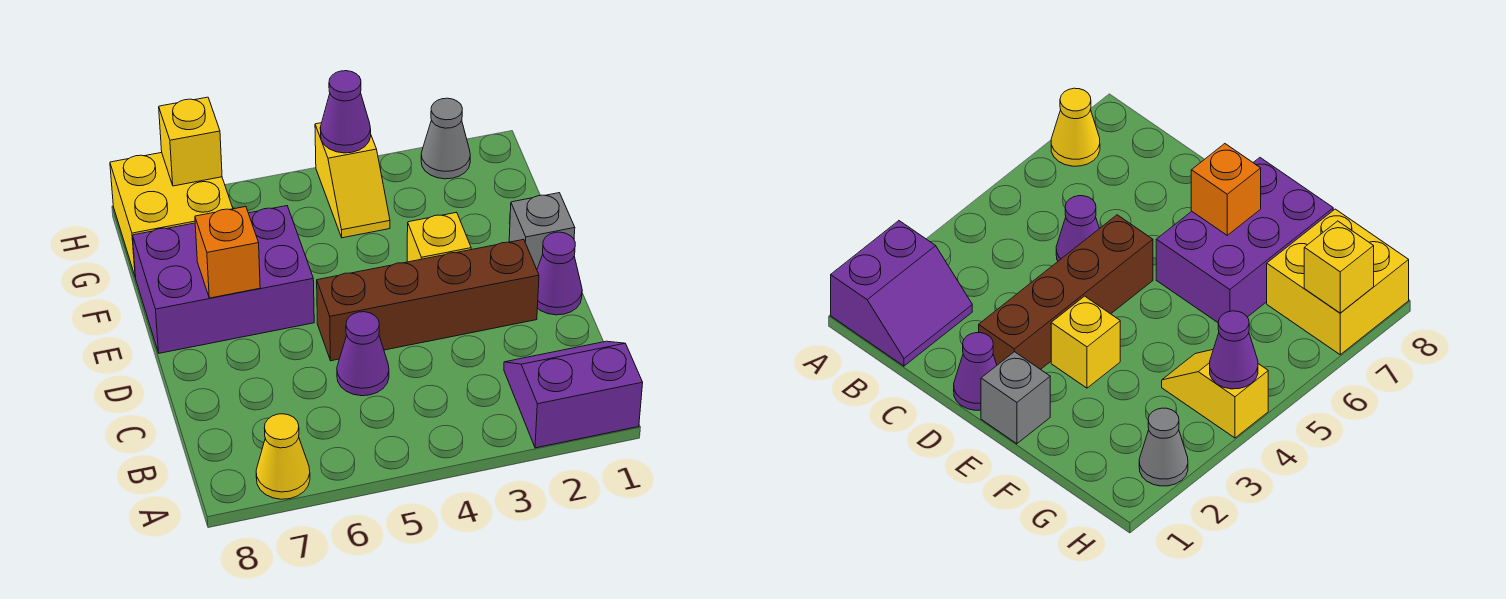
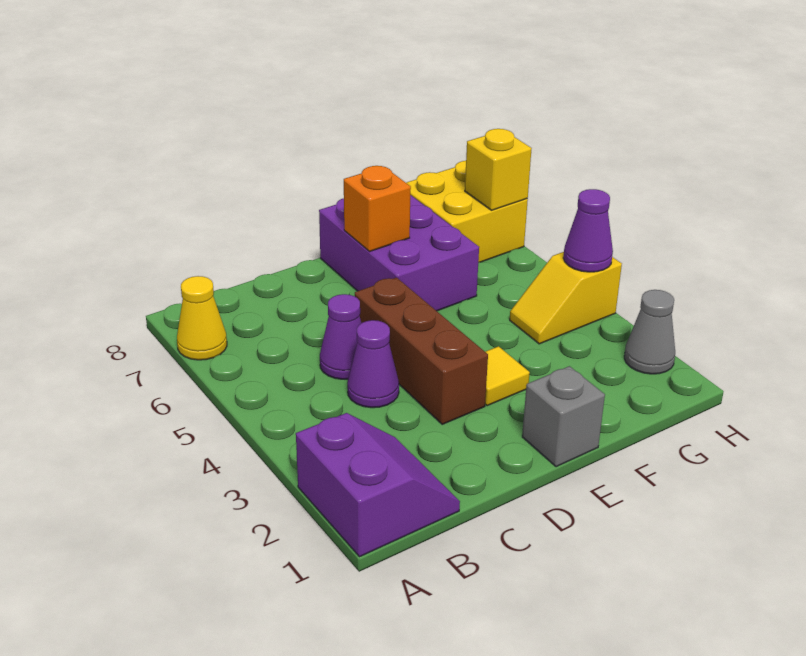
purple 1x1 cone [537,232,582,315] -> purple 1x1 cone moved to [347,320,399,408]
brown 1x4 brick [317,239,539,361] -> brown 1x3 brick [355,278,488,425]
yellow 1x1 brick [407,212,471,262] -> yellow 1x1 tile [485,346,530,406]

